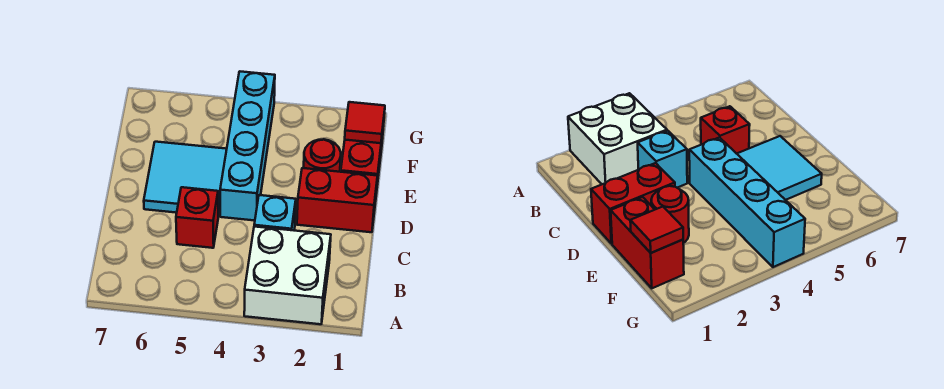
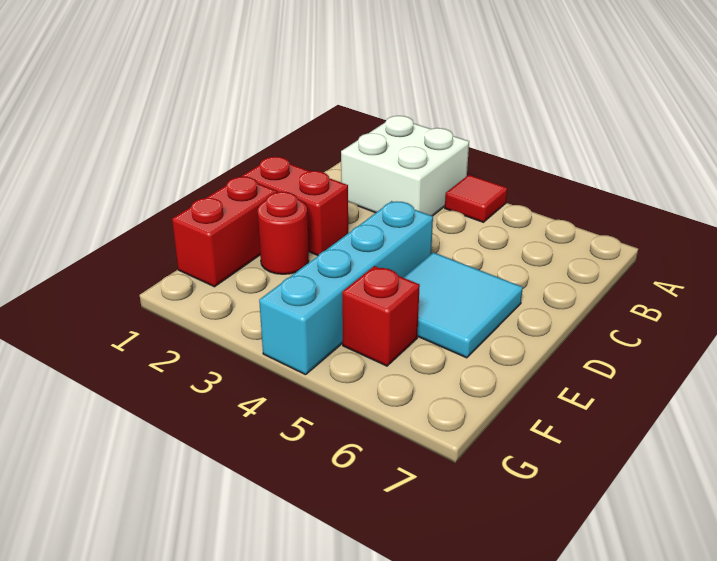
cyan 1x1 brick [254,195,296,230] -> none
red 1x1 brick [176,187,218,248] -> red 1x1 brick moved to [342,266,420,366]
red 1x1 tile [345,102,385,143] -> red 1x1 tile moved to [445,175,507,222]

